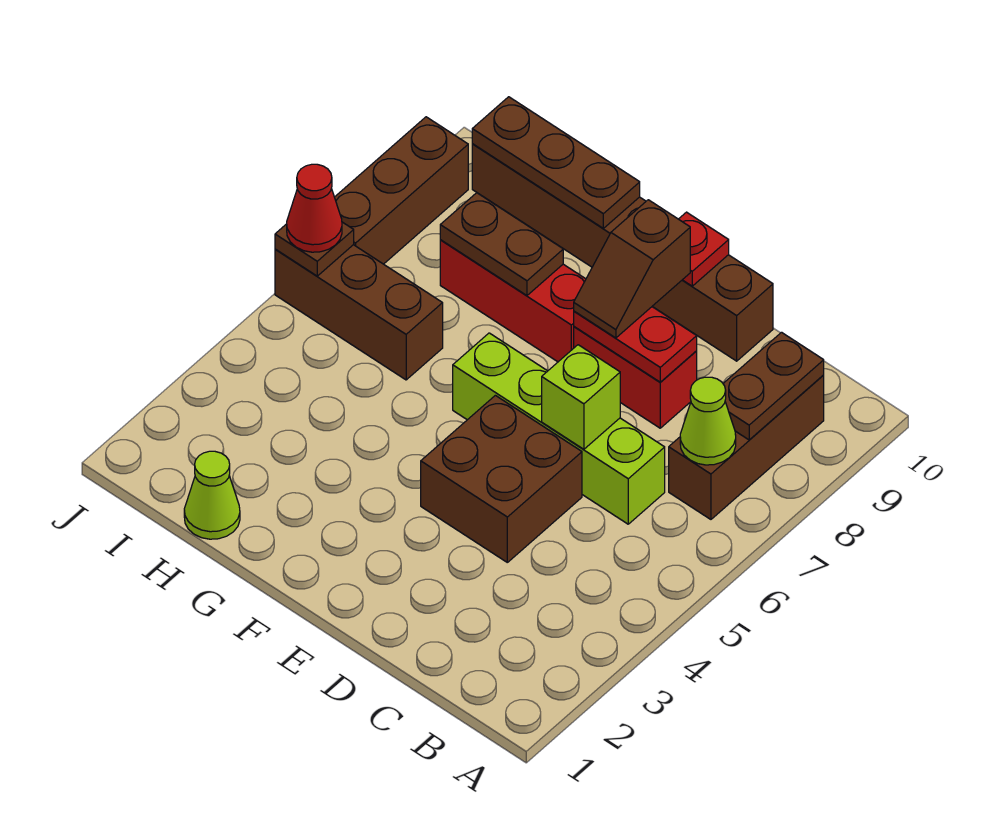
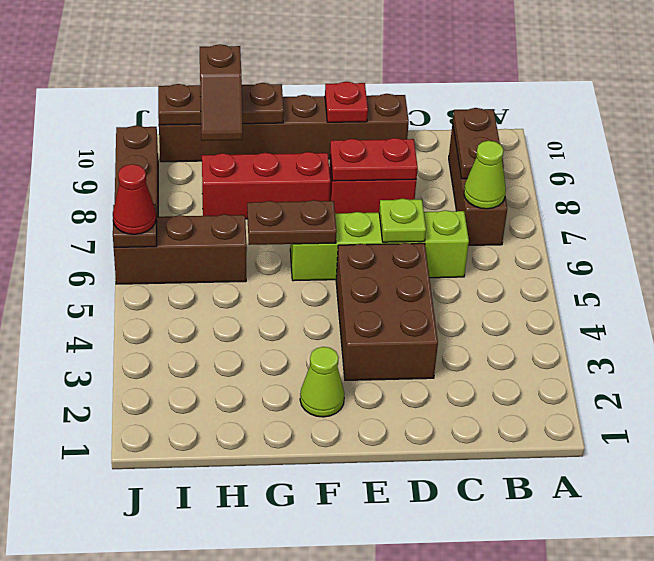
brown 2x2 brick [421,395,582,562] -> brown 2x3 brick [336,243,438,380]
lime 1x1 brick [542,345,620,449] -> lime 1x1 plate [379,199,426,242]
brown 1x2 slope [574,200,690,338] -> brown 1x2 slope moved to [200,44,243,141]
brown 1x2 plate [440,193,563,295] -> brown 1x2 plate moved to [247,200,337,245]
lime 1x1 cone [184,451,240,539] -> lime 1x1 cone moved to [300,347,345,417]

